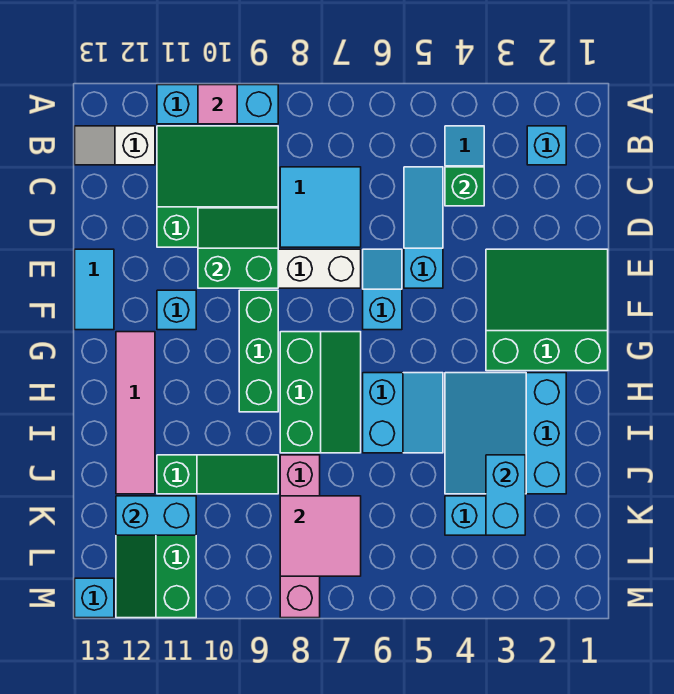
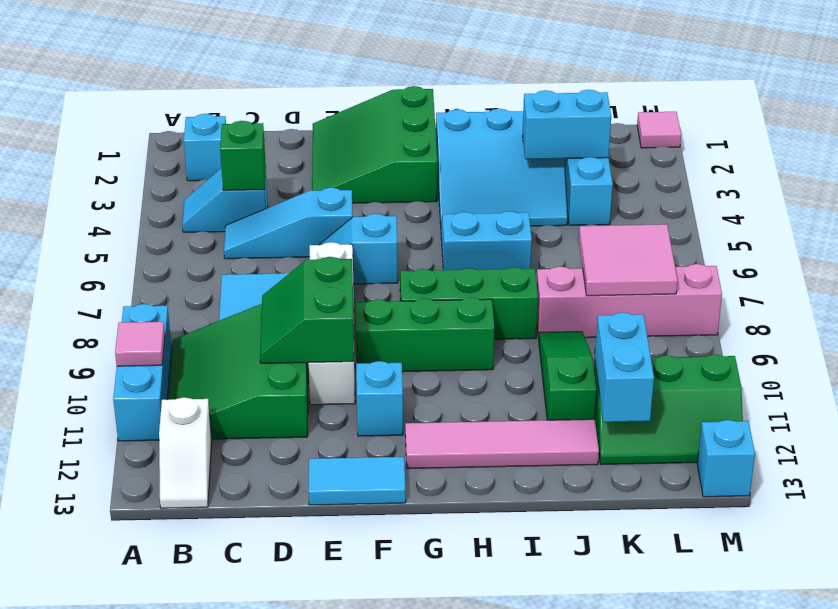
none -> pink 1x1 tile [637,112,681,148]

